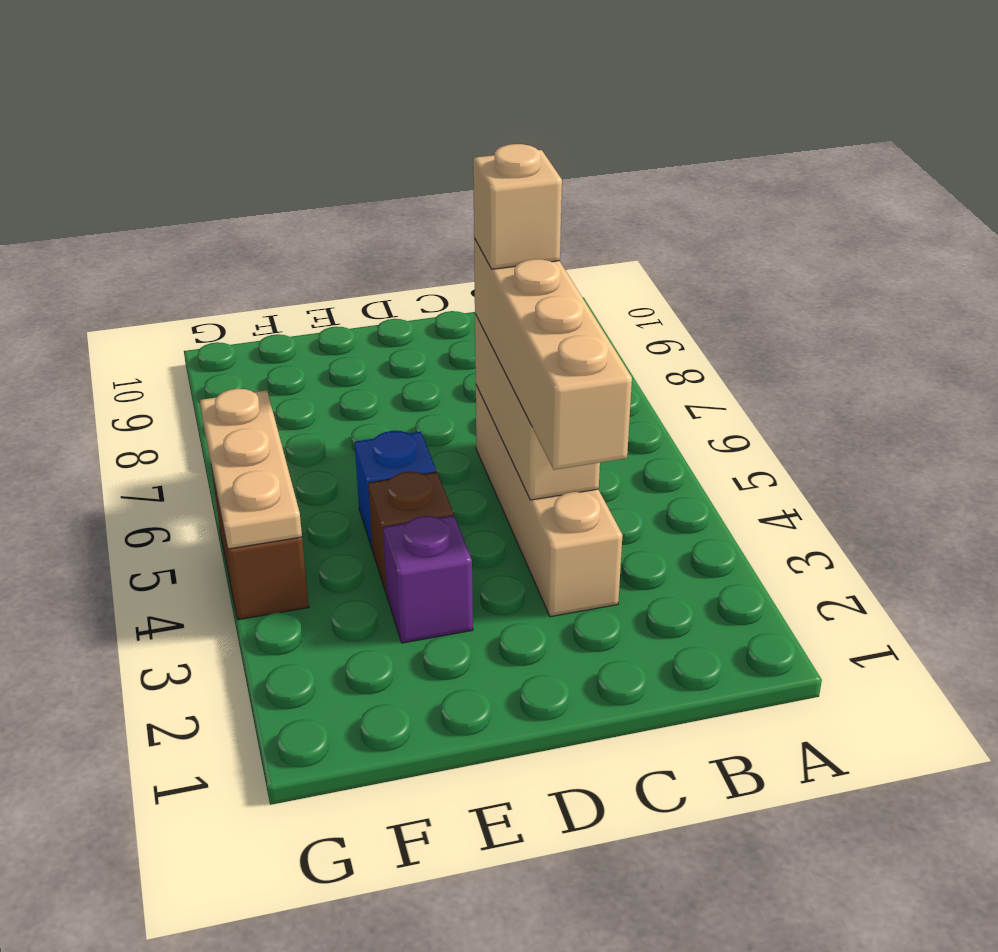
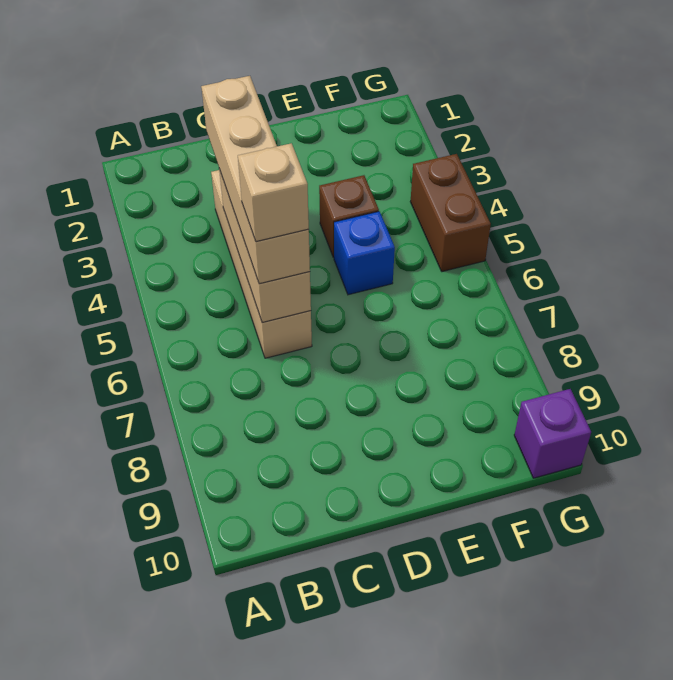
purple 1x1 brick [383,516,473,643] -> purple 1x1 brick moved to [514,389,591,478]
tan 1x3 plate [200,389,302,549] -> none

